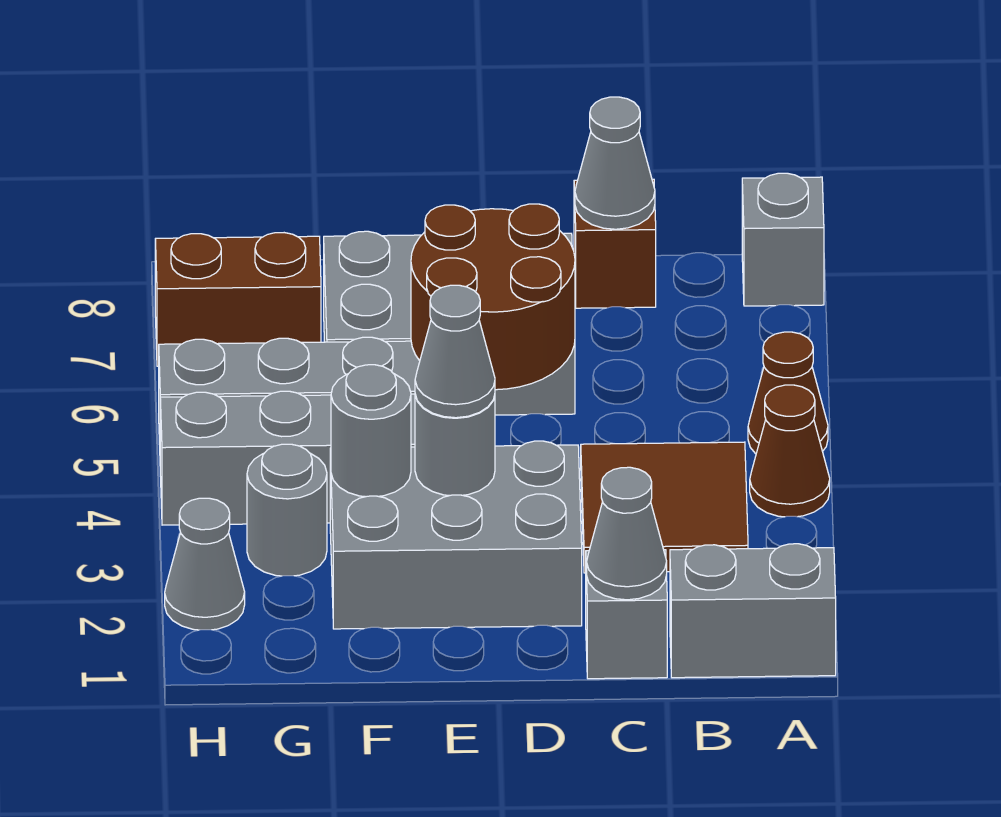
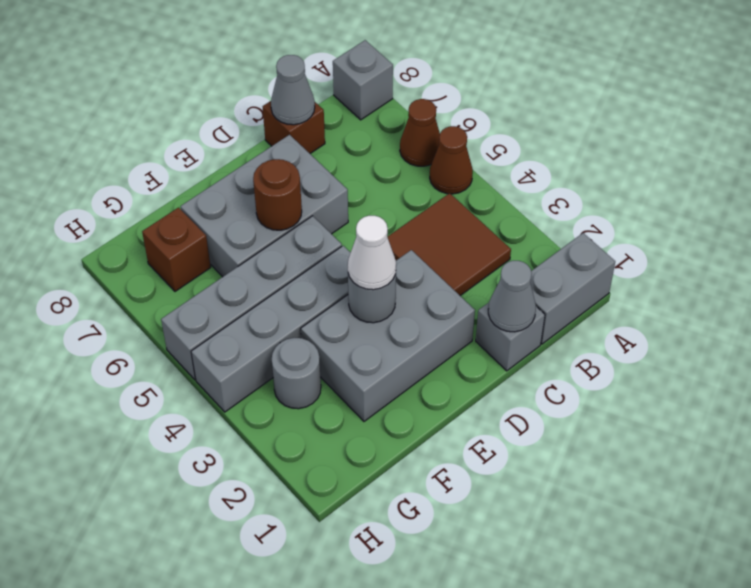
brown 1x1 cone [750,385,830,517] -> brown 1x1 cone moved to [400,99,440,166]
brown 2x2 round brick [411,204,575,390] -> brown 1x1 round brick [253,159,302,230]
grey 1x1 cone [415,285,495,418] -> white 1x1 cone [348,216,396,290]
grey 1x1 round brick [331,365,411,497] -> none
brown 1x2 brick [155,233,321,366] -> brown 1x1 brick [142,208,211,291]
grey 1x1 cone [165,498,245,630] -> none

